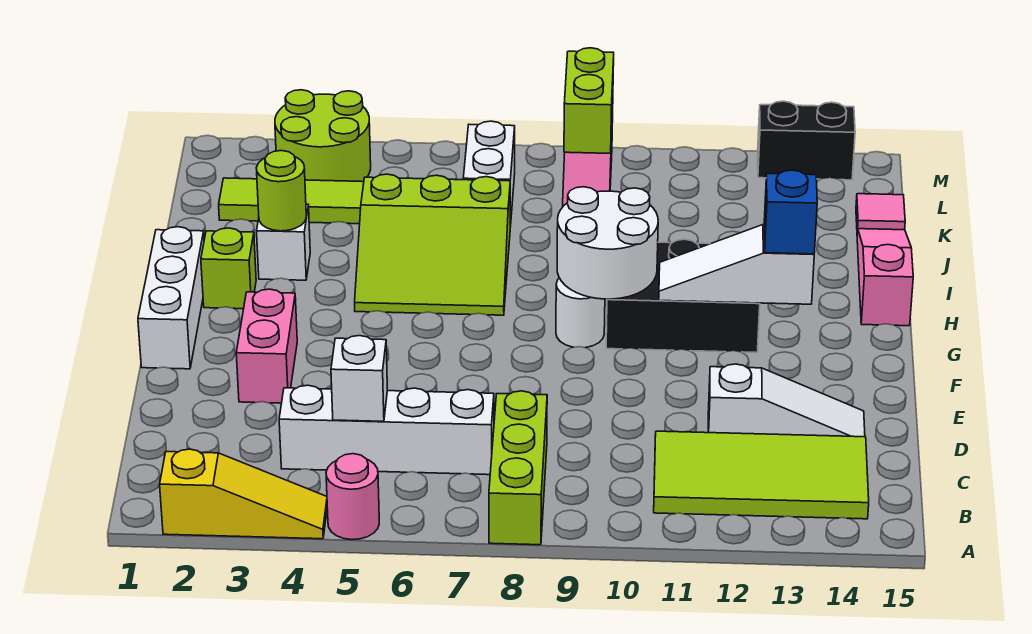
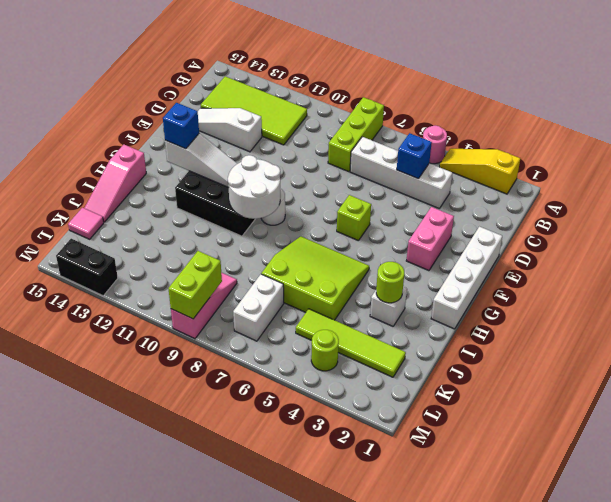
white 1x1 brick [331,336,387,421] -> blue 1x1 brick [397,133,432,179]
white 1x3 brick [138,227,204,369] -> white 1x4 brick [431,227,502,329]
lime 1x1 brick [201,228,256,309] -> lime 1x1 brick moved to [337,195,371,241]
lime 2x2 round brick [275,90,371,182] -> lime 1x1 round brick [311,330,339,371]

